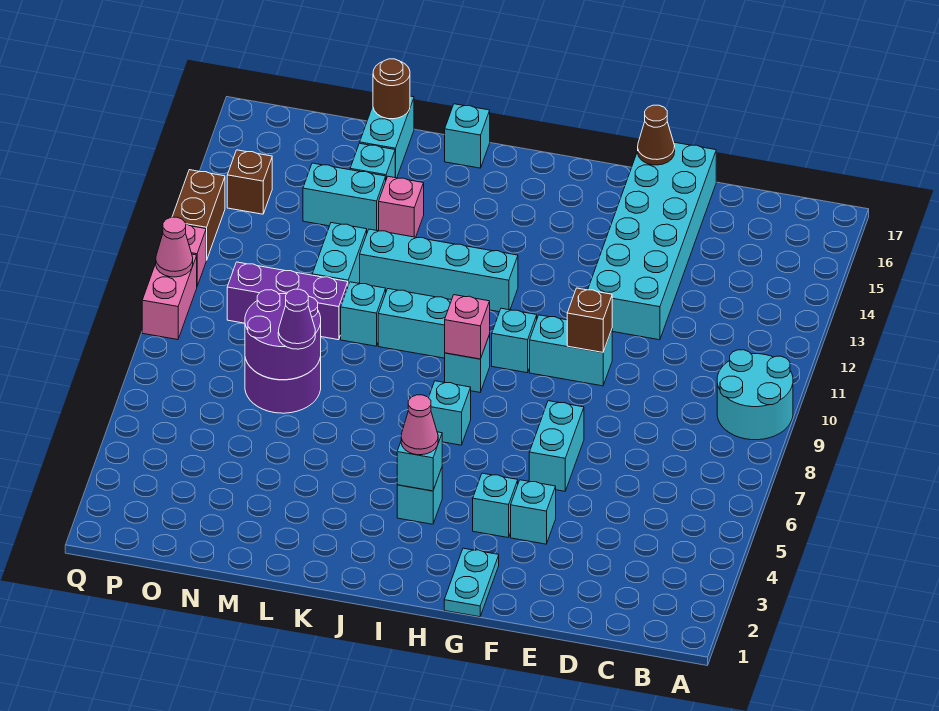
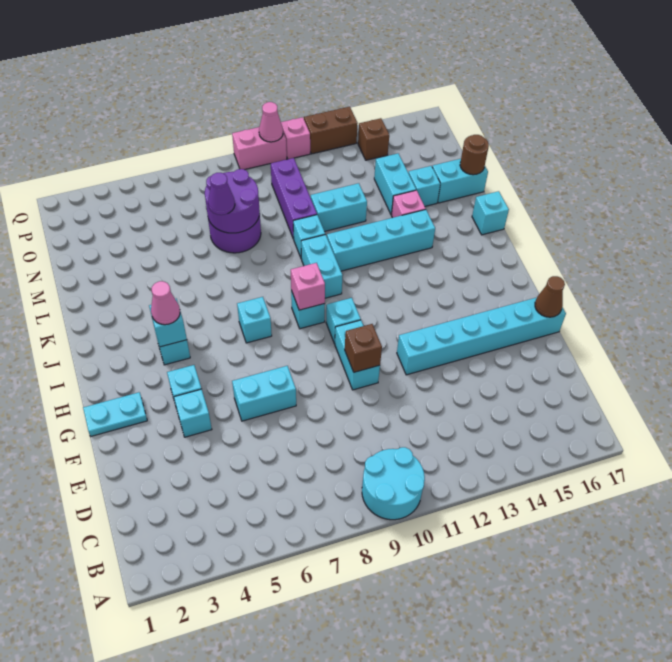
cyan 2x6 brick [588,142,716,340] -> cyan 1x6 brick [397,298,566,375]
cyan 1x4 brick [360,229,518,312] -> cyan 1x4 brick turned to [327,210,435,271]

